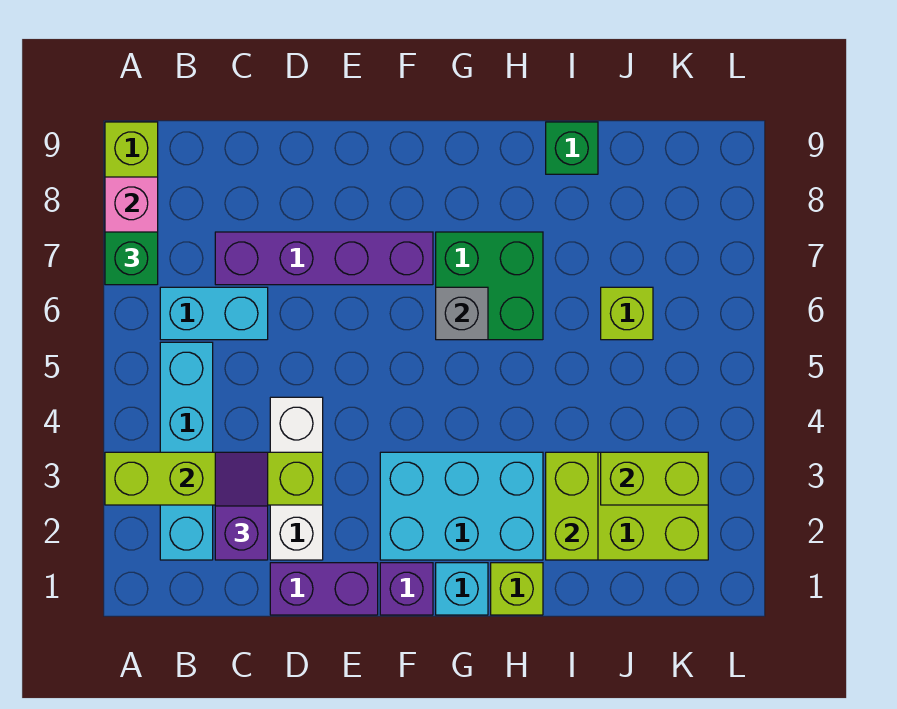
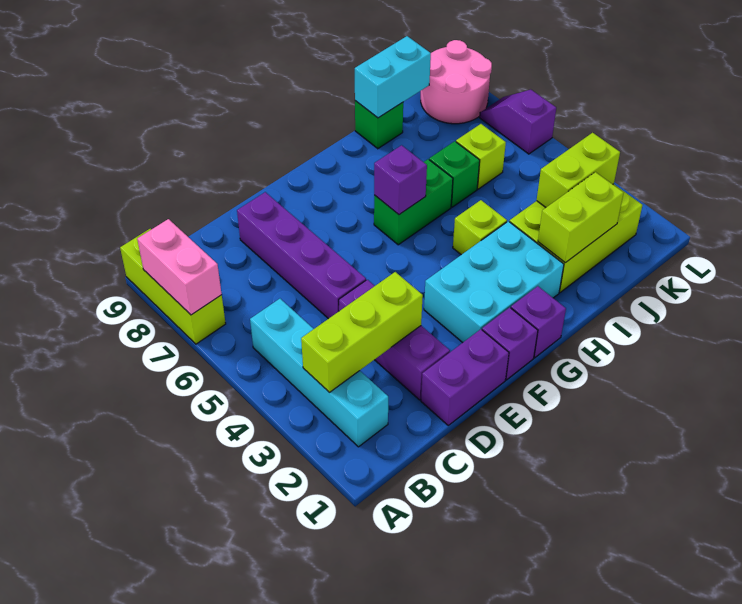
lime 1x4 brick [105,452,323,505] -> lime 1x3 brick [301,272,423,393]
green 1x1 brick [105,232,158,285] -> green 1x1 brick moved to [429,141,480,207]
cyan 1x2 brick [160,287,268,340] -> cyan 1x2 brick moved to [355,36,431,118]
purple 1x2 slope [215,452,268,560] -> purple 1x2 slope moved to [480,90,556,154]
purple 1x4 brick [215,232,433,285] -> purple 1x4 brick turned to [237,192,366,319]
white 1x3 brick [270,397,323,560] -> purple 1x3 brick [339,280,450,400]
cyan 1x1 brick [436,563,488,615] -> purple 1x1 brick [511,286,566,358]
green 2x2 brick [436,232,543,340] -> green 1x2 brick [374,159,453,245]
grey 1x1 brick [436,287,488,340] -> purple 1x1 brick [374,145,427,215]
lime 1x1 brick [491,563,543,615] -> lime 1x1 brick moved to [453,200,507,255]
lime 1x2 brick [546,452,598,560] -> lime 1x2 brick turned to [538,172,623,263]
none -> pink 2x2 round brick [421,40,492,124]

